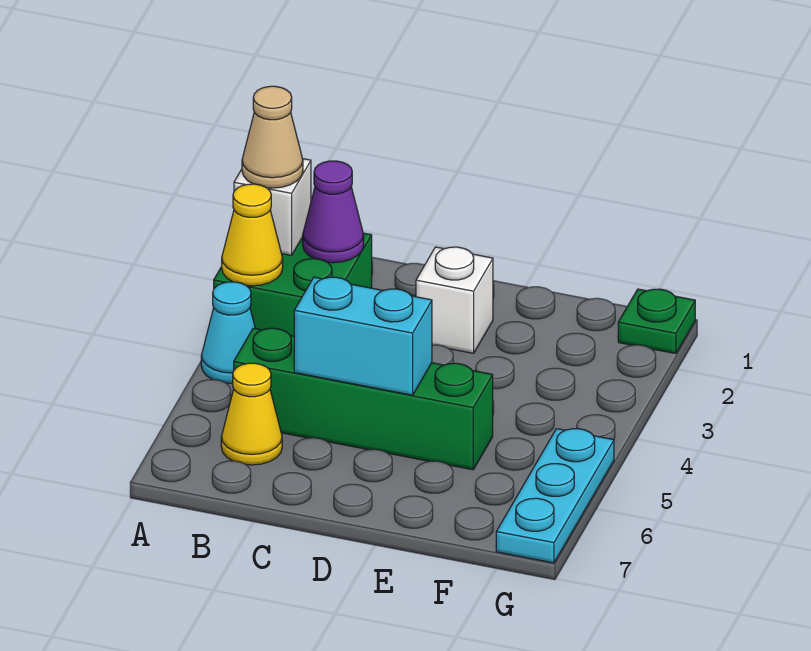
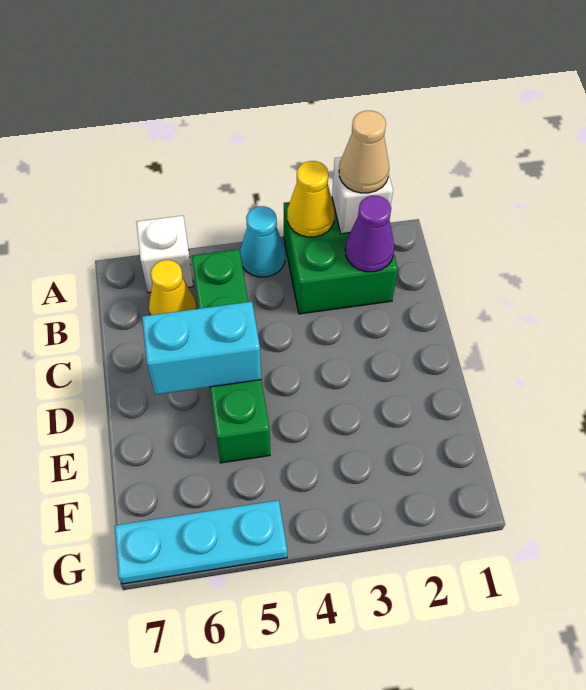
cyan 1x2 brick [294,277,432,395] -> cyan 1x2 brick turned to [142,302,261,395]
white 1x1 brick [416,247,493,353] -> white 1x1 brick moved to [136,216,193,293]
green 1x1 plate [618,289,695,354] -> none

